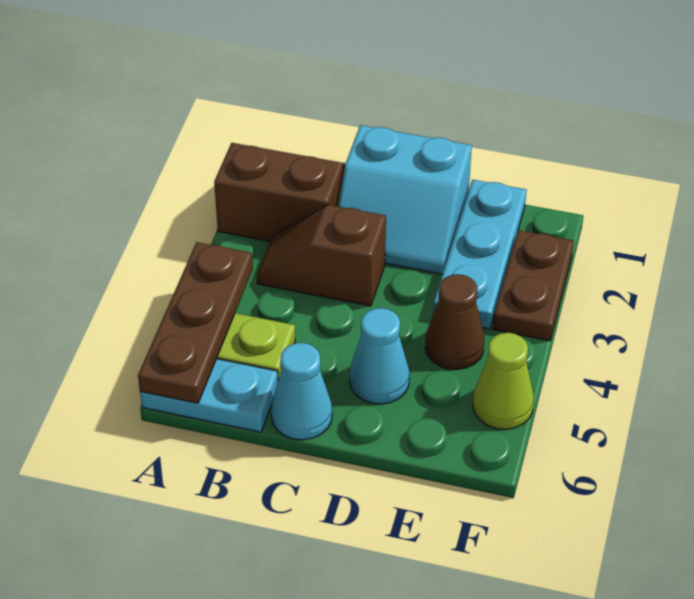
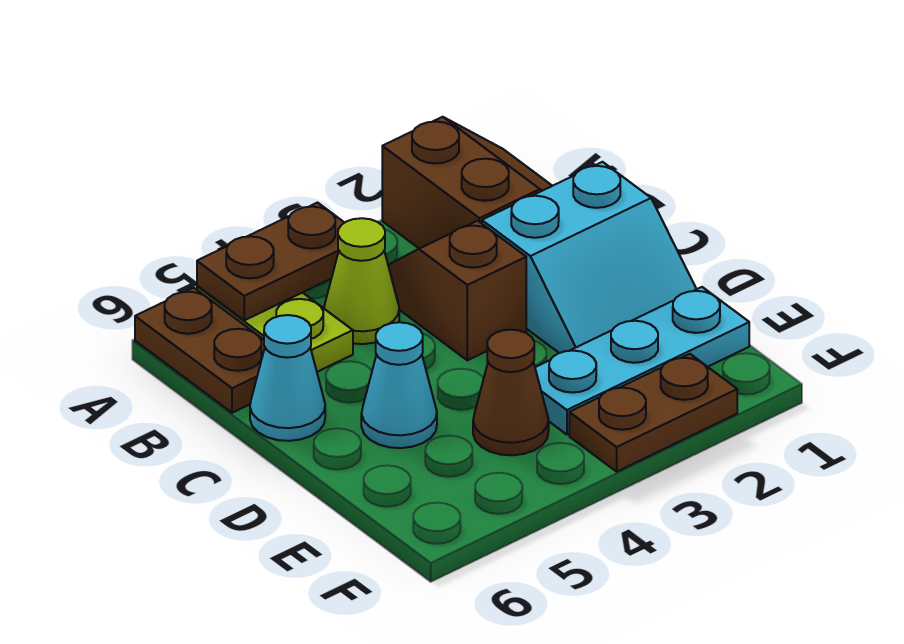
brown 1x3 plate [138,242,253,403] -> brown 1x2 plate [197,203,344,320]
cyan 1x2 plate [140,359,278,432] -> brown 1x2 plate [135,288,265,413]
cyan 2x2 slope [338,125,472,274] -> cyan 2x2 slope turned to [482,162,696,353]
lime 1x1 cone [473,333,534,429] -> lime 1x1 cone moved to [324,218,399,344]

